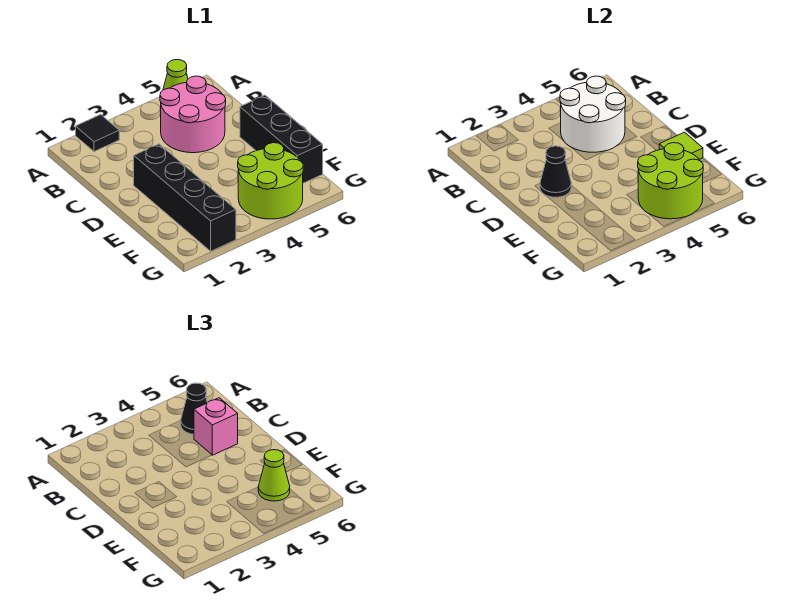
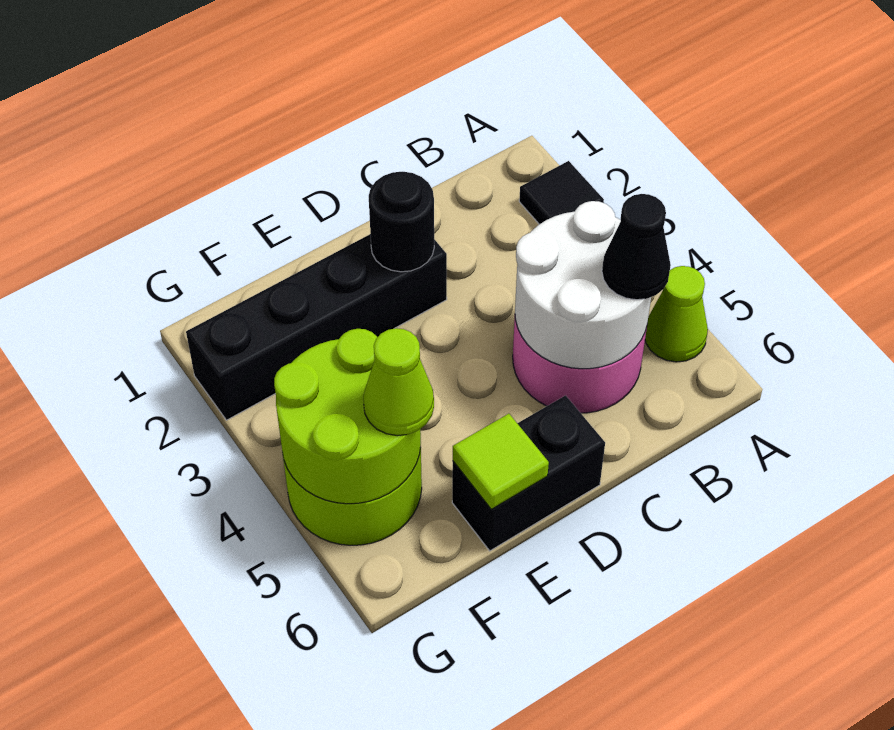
pink 1x1 brick [194,398,238,455] -> none
black 1x1 cone [540,146,571,197] -> black 1x1 round brick [369,172,434,272]
black 1x3 brick [240,95,323,183] -> black 1x2 brick [452,395,605,551]

